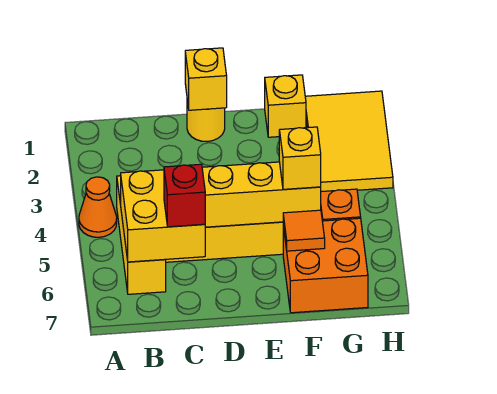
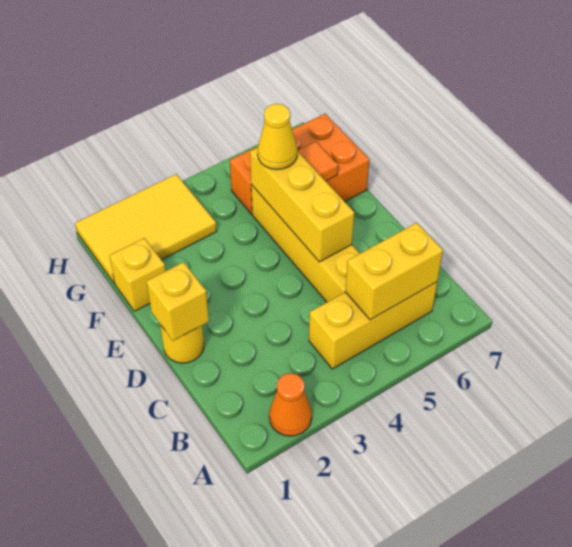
orange 1x1 cone [79,177,117,237] -> orange 1x1 cone moved to [269,373,312,436]
yellow 2x2 brick [121,170,206,262] -> yellow 1x2 brick [345,223,443,320]
red 1x1 brick [164,164,205,227] -> none
yellow 1x1 brick [279,127,321,189] -> yellow 1x1 cone [258,104,297,170]

